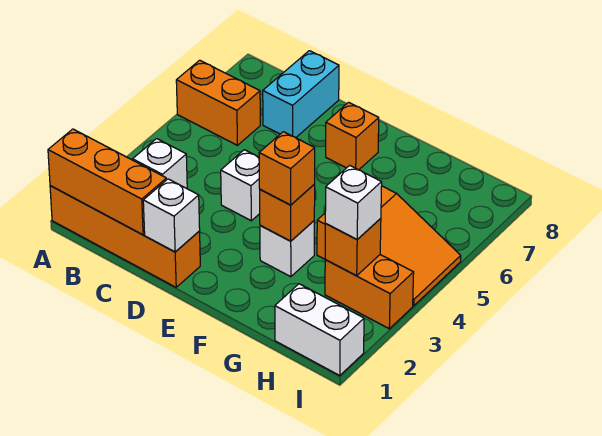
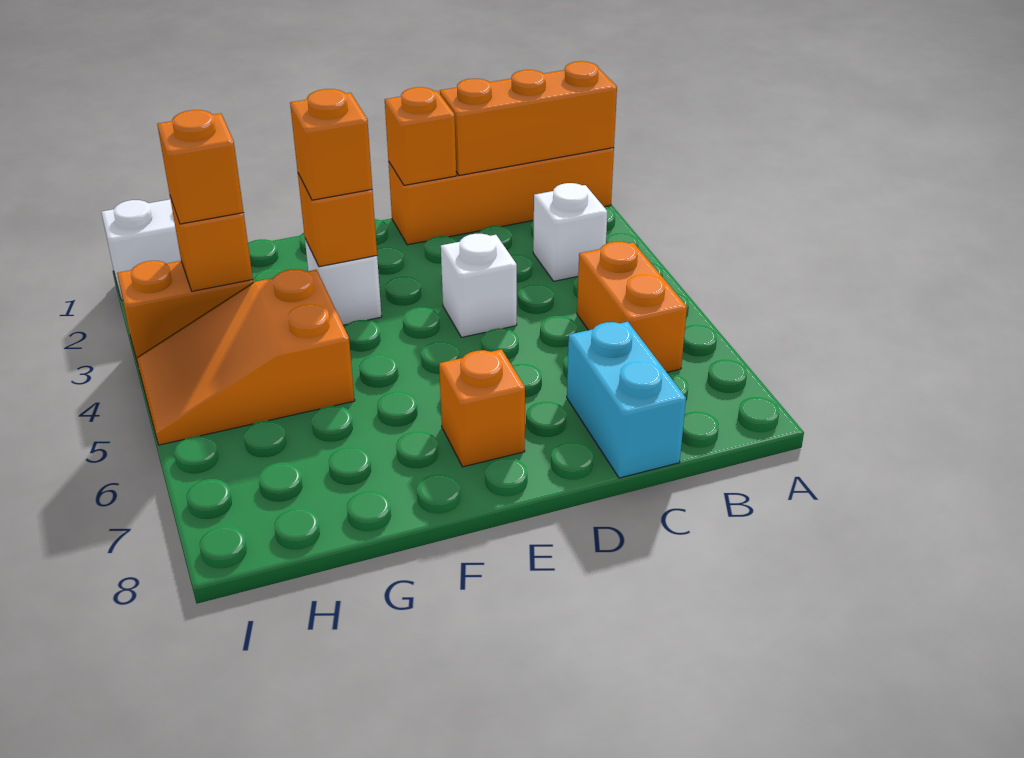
orange 1x2 brick [176,60,260,145] -> orange 1x2 brick turned to [577,242,687,372]
white 1x1 brick [143,179,200,252] -> orange 1x1 brick [385,87,456,185]
white 1x1 brick [325,165,382,239] -> orange 1x1 brick [157,110,244,224]

